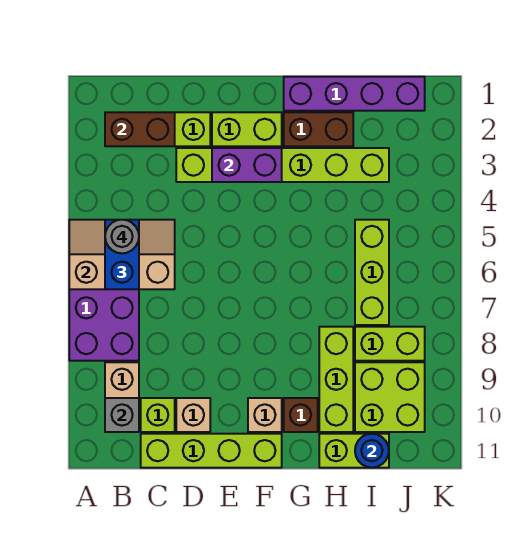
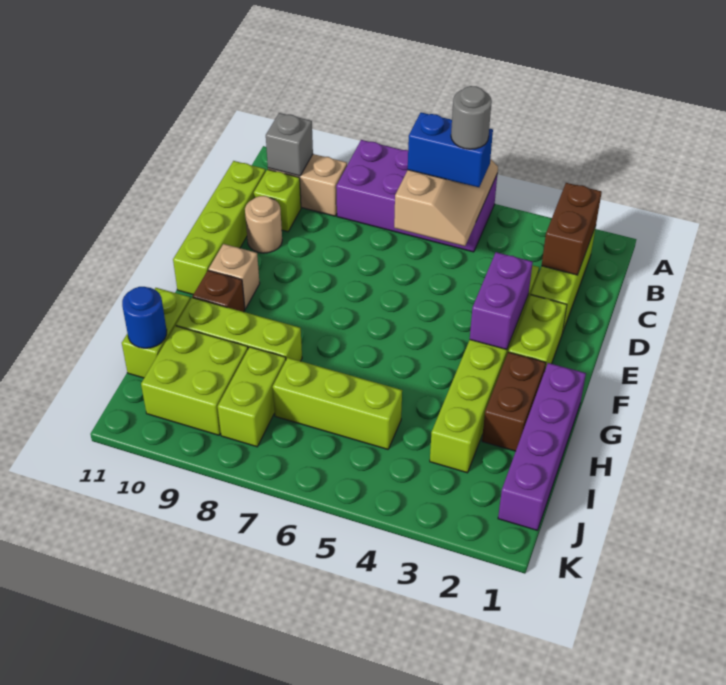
tan 1x1 brick [176,398,210,432] -> tan 1x1 round brick [245,196,282,253]

